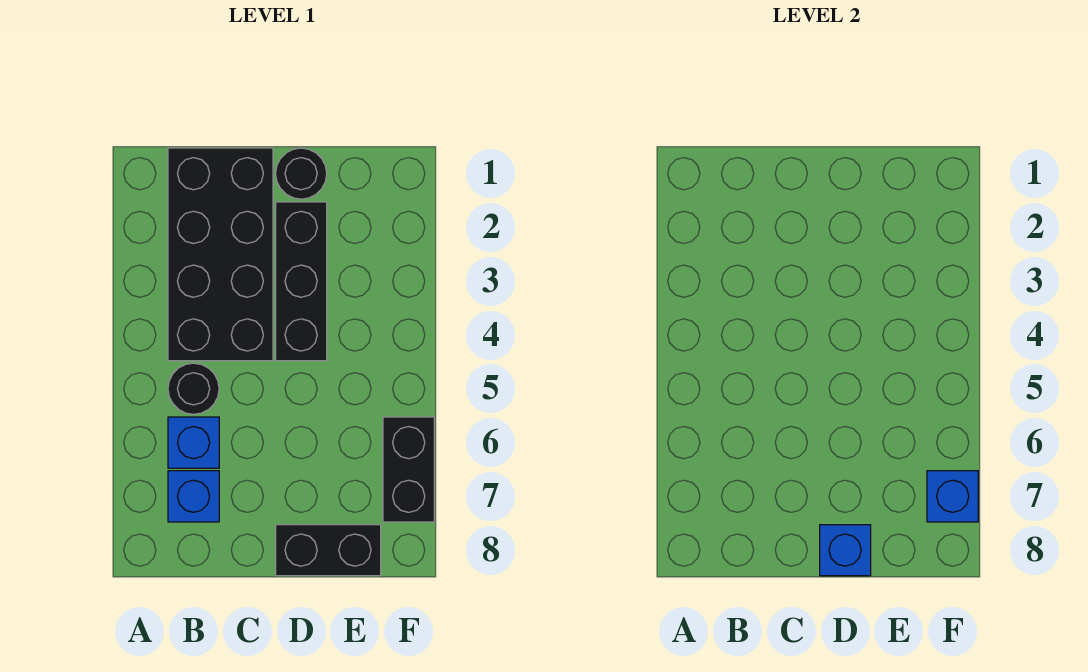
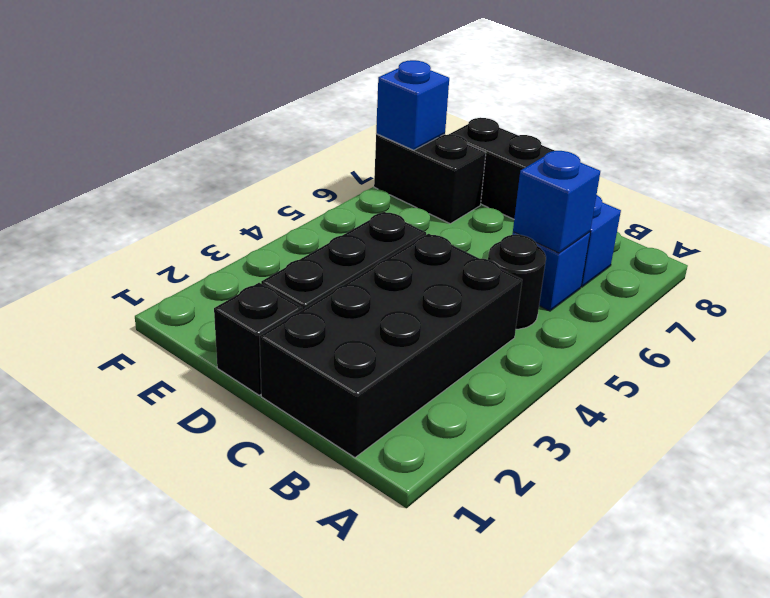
black 1x1 round brick [276,148,327,199] -> black 1x1 brick [214,283,302,395]
blue 1x1 brick [820,525,871,576] -> blue 1x1 brick moved to [513,151,600,253]
black 1x2 brick [383,417,434,522] -> black 1x2 brick turned to [374,134,486,224]

